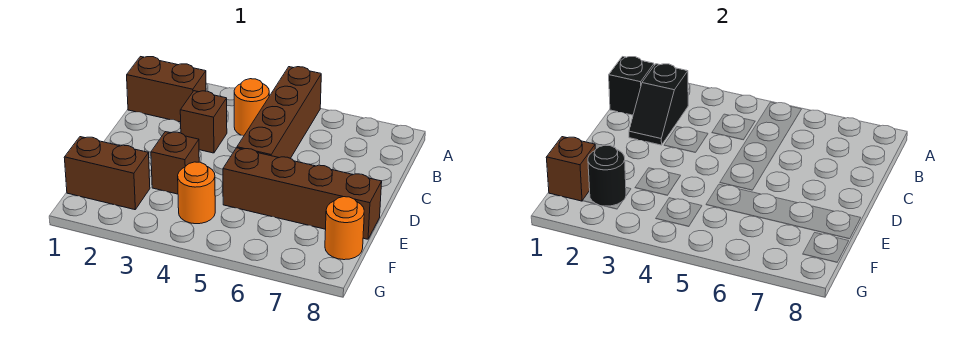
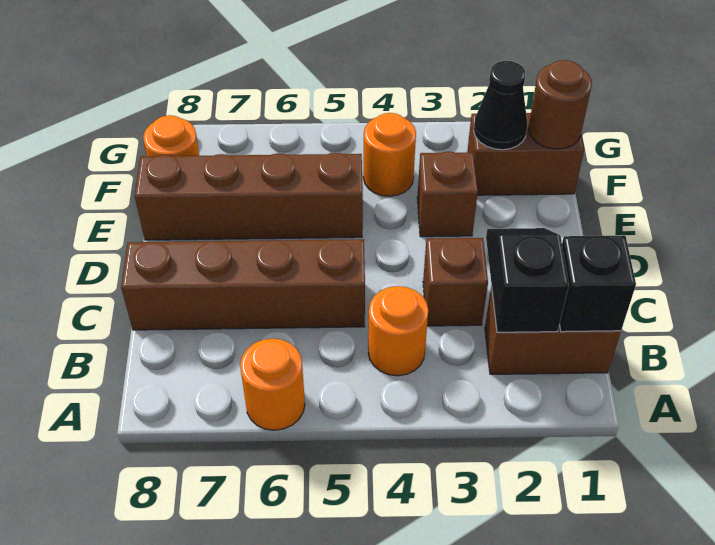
brown 1x4 brick [237,67,321,158] -> brown 1x4 brick turned to [121,239,365,330]
none -> orange 1x1 round brick [240,338,305,430]
brown 1x1 brick [546,137,595,201] -> brown 1x1 round brick [529,60,592,149]
black 1x1 round brick [588,145,626,206] -> black 1x1 cone [474,61,527,150]

